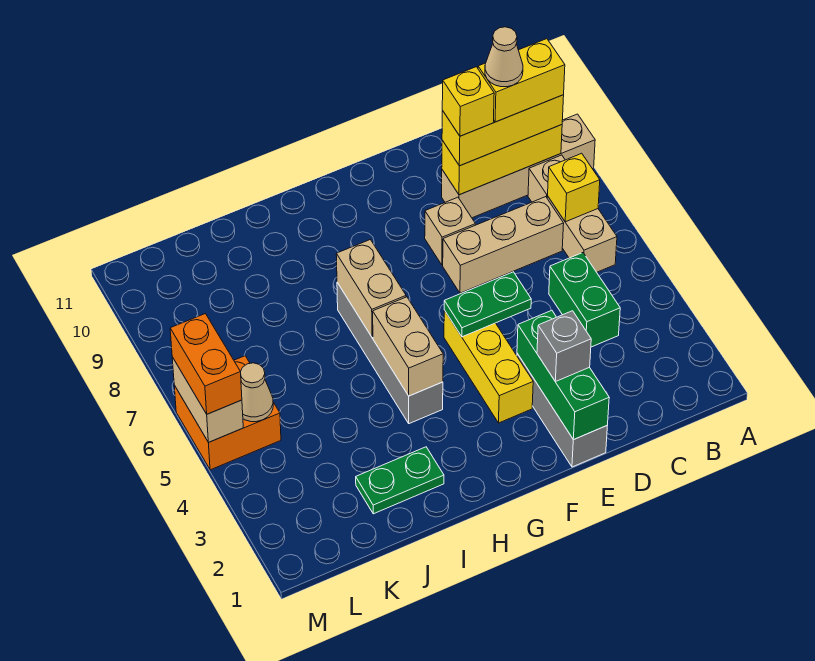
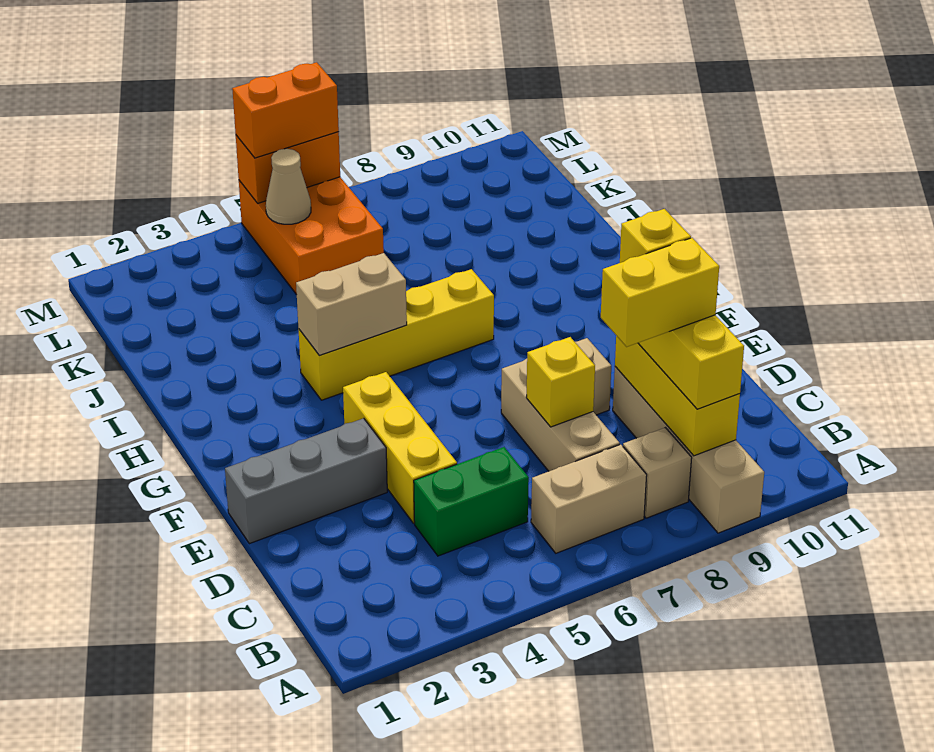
yellow 1x1 brick [548,153,600,222] -> yellow 1x1 brick moved to [526,337,595,427]
yellow 1x2 brick [478,39,565,122] -> yellow 1x2 brick turned to [601,238,719,347]
tan 1x1 cone [485,27,523,87] -> none
green 1x3 brick [517,310,609,440] -> none
grey 1x1 brick [537,311,591,382] -> none
green 1x2 plate [444,272,531,337] -> none
yellow 1x3 brick [444,310,533,423] -> yellow 1x3 brick turned to [343,372,457,523]
grey 1x4 brick [337,283,443,424] -> yellow 1x4 brick [298,269,494,400]
tan 1x2 brick [336,240,406,338] -> none
green 1x2 plate [356,447,444,514] -> none
orange 2x2 brick [174,356,281,470] -> orange 2x3 brick [239,177,384,295]
tan 1x2 brick [172,357,243,442] -> orange 1x2 brick [236,132,340,203]

